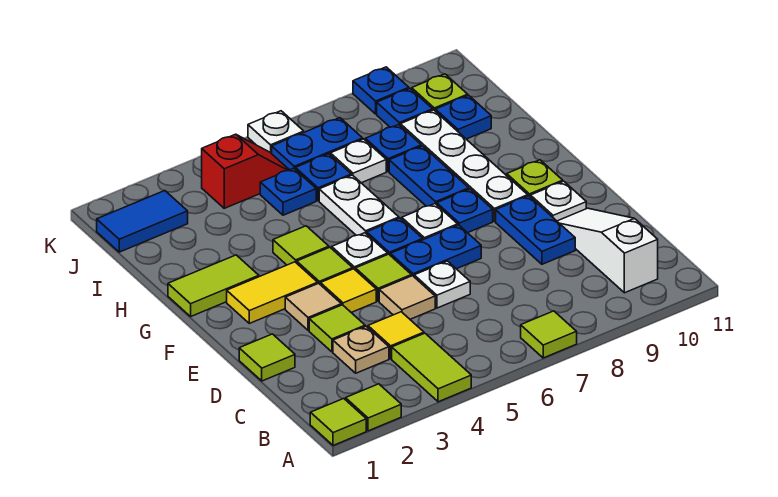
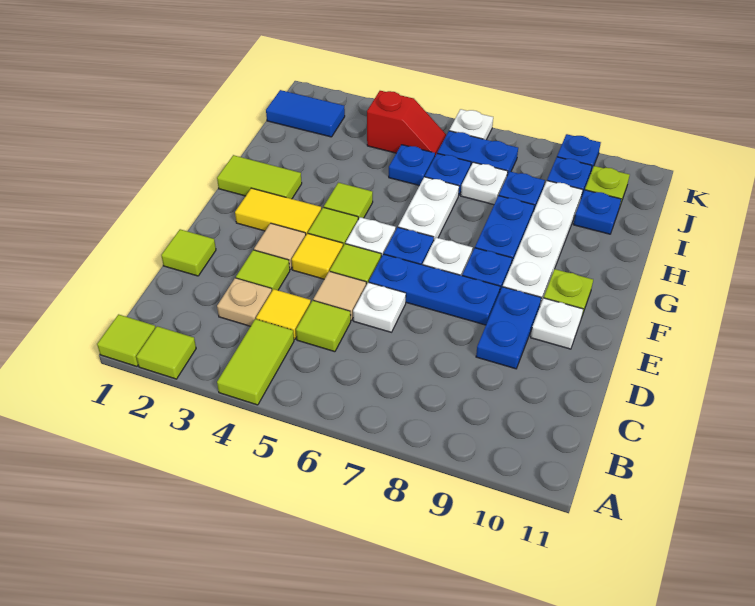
lime 1x1 tile [521,311,577,358] -> lime 1x1 tile moved to [296,301,351,352]
white 1x3 slope [557,208,658,293] -> none
blue 1x2 plate [390,225,481,276] -> blue 1x3 plate [369,254,500,325]

